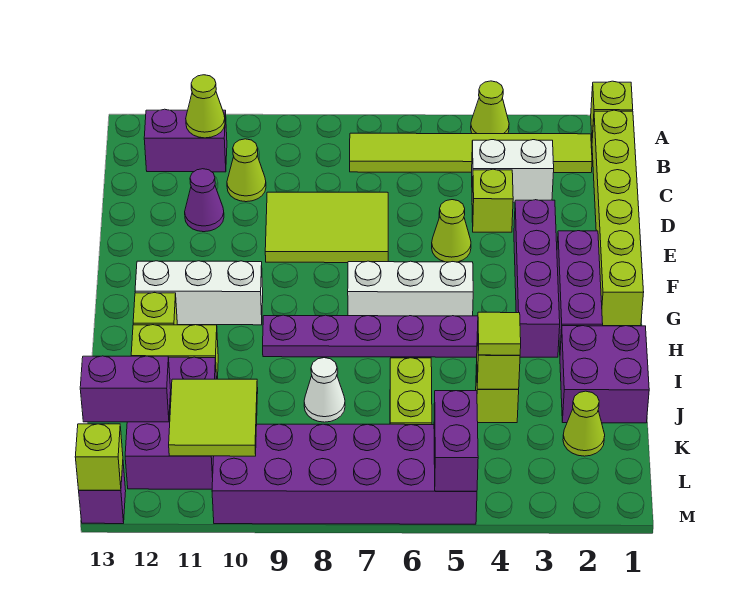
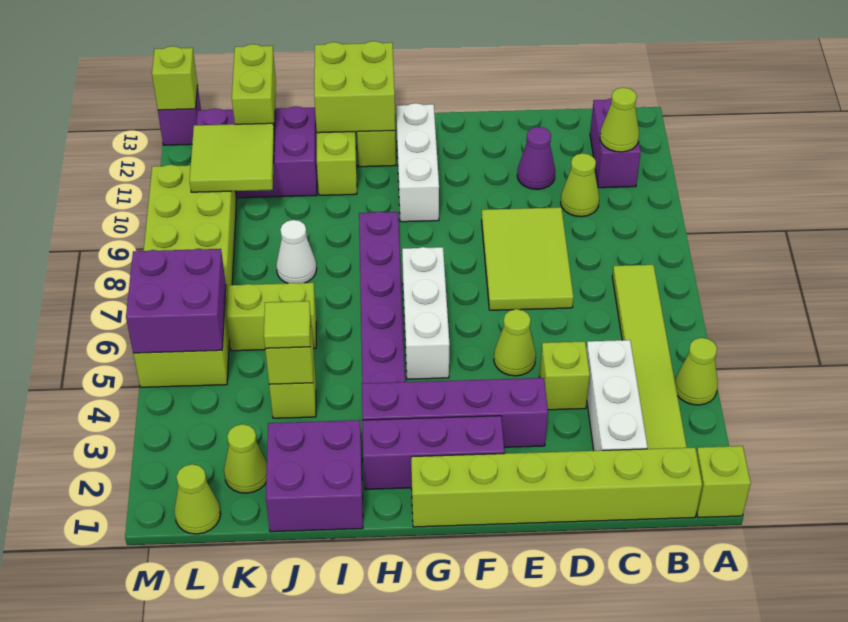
white 1x2 brick [472,140,554,202] -> white 1x3 brick [586,340,648,451]
none -> lime 2x2 brick [314,41,395,133]
purple 1x2 brick [80,356,171,422] -> lime 1x2 brick [232,44,276,130]
none -> lime 1x1 cone [174,464,221,534]
purple 2x6 brick [212,424,477,524] -> lime 2x6 brick [133,165,237,387]
purple 1x2 brick [434,391,478,491] -> purple 2x2 brick [126,249,226,353]

